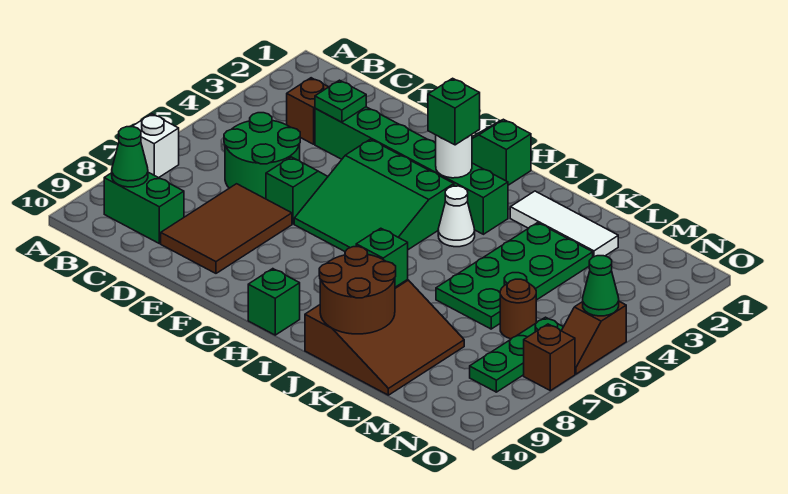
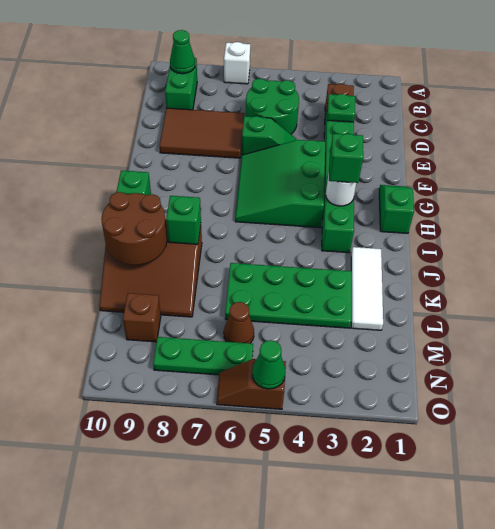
white 1x1 cone [438,186,475,247] -> none
brown 1x1 round brick [500,279,536,339] -> brown 1x1 cone [224,302,254,343]
brown 1x1 brick [524,324,575,391] -> brown 1x1 brick moved to [123,293,161,342]

